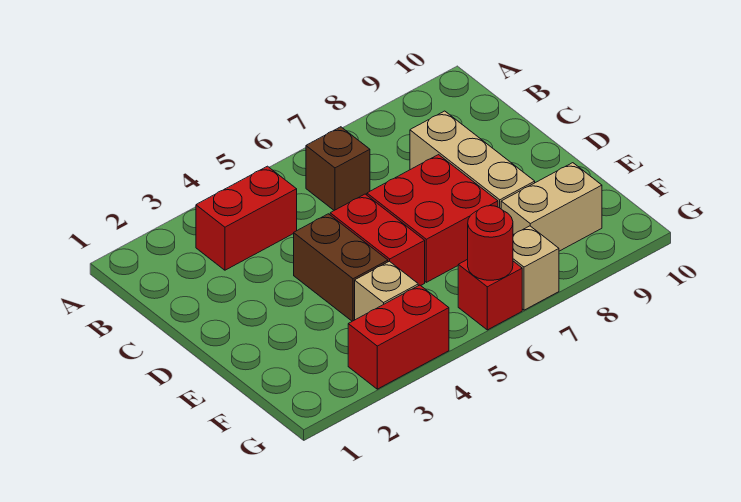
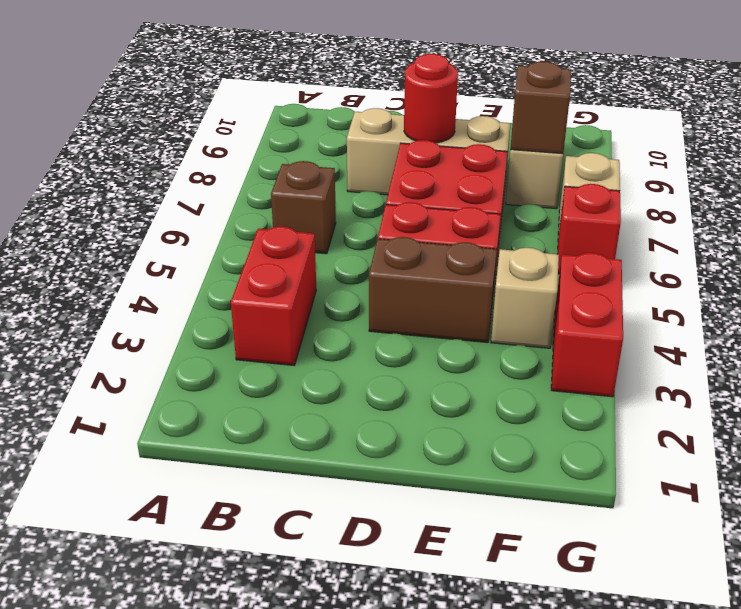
none -> brown 1x1 brick [510,61,571,154]
red 1x1 round brick [468,206,513,280] -> red 1x1 round brick moved to [404,54,458,143]

